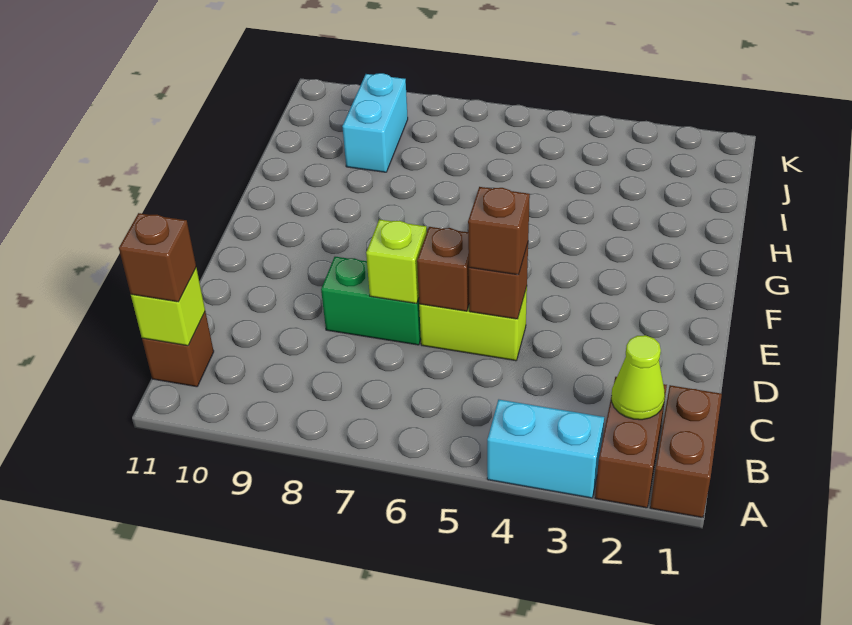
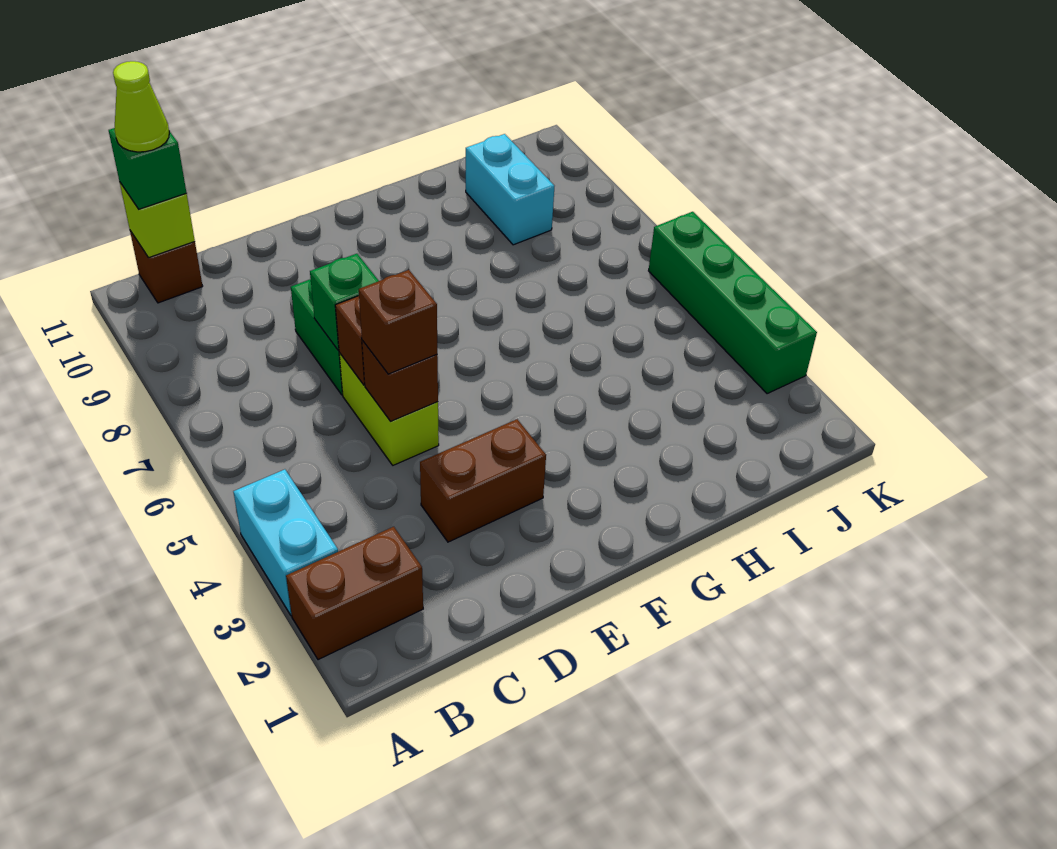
brown 1x2 brick [650,385,722,518] -> brown 1x2 brick moved to [420,419,546,542]
lime 1x1 cone [611,335,665,420] -> lime 1x1 cone moved to [113,61,169,152]
brown 1x1 brick [119,213,196,302] -> green 1x1 brick [109,128,186,209]
lime 1x1 brick [366,219,427,303] -> green 1x1 brick [310,254,379,350]
cyan 1x2 brick [342,73,408,172] -> cyan 1x2 brick turned to [466,134,554,245]
none -> green 1x4 brick [649,212,817,394]

